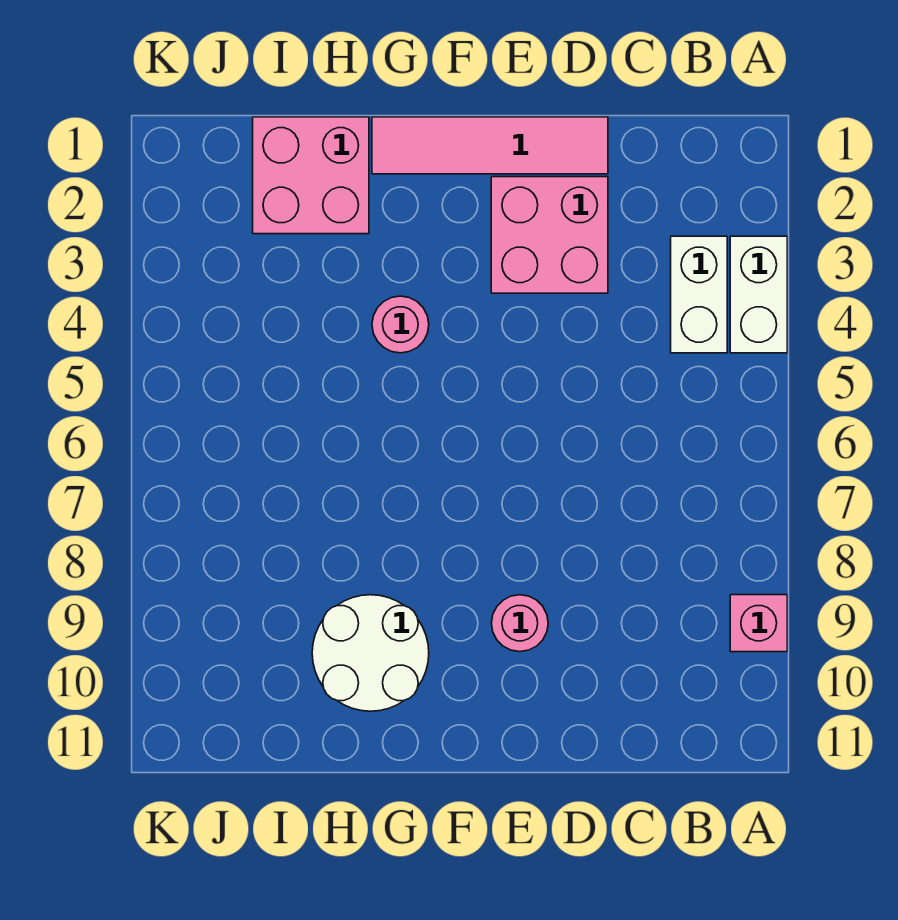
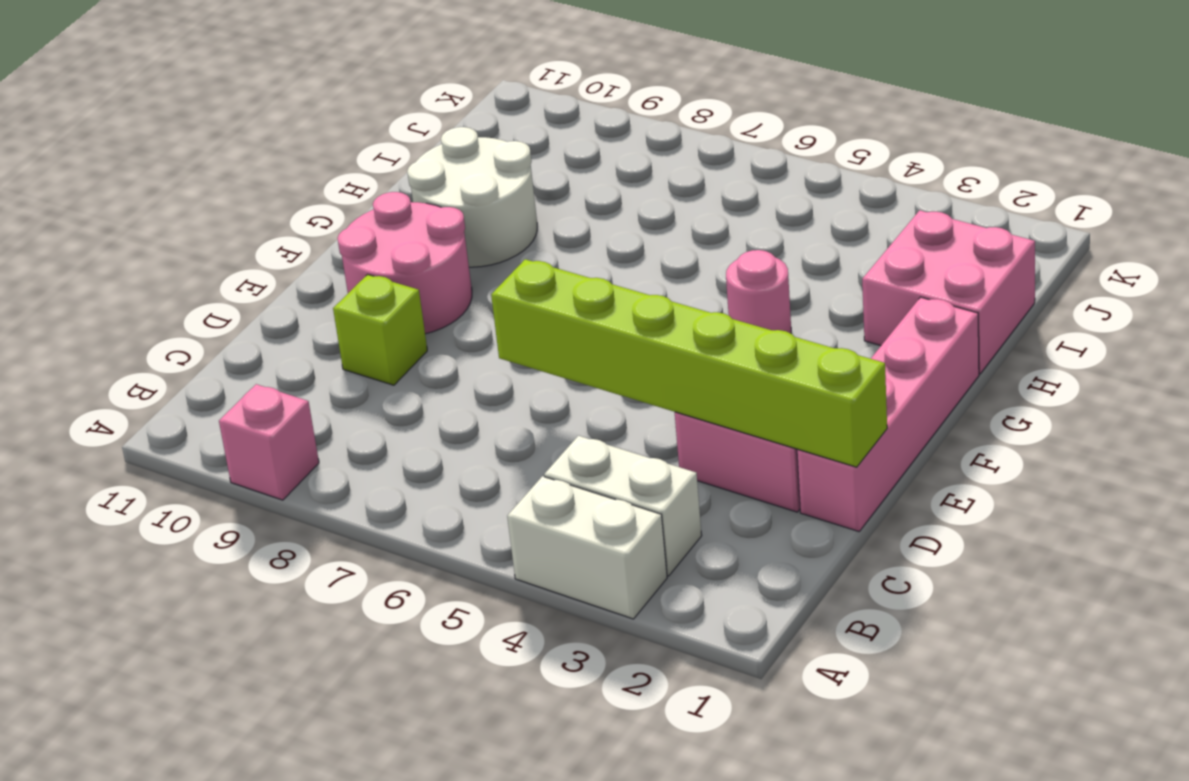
pink 1x4 tile [372,117,608,174] -> pink 1x4 brick [797,297,979,531]
none -> lime 1x6 brick [491,259,887,467]
none -> lime 1x1 brick [333,274,427,385]
pink 1x1 round brick [491,595,548,652] -> pink 2x2 round brick [337,192,472,334]

